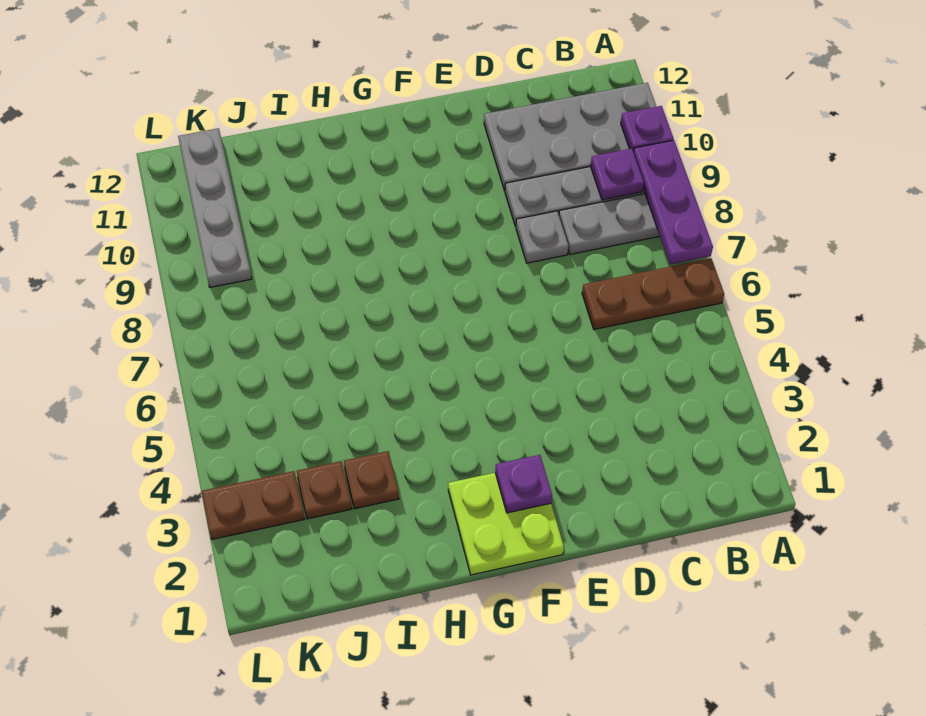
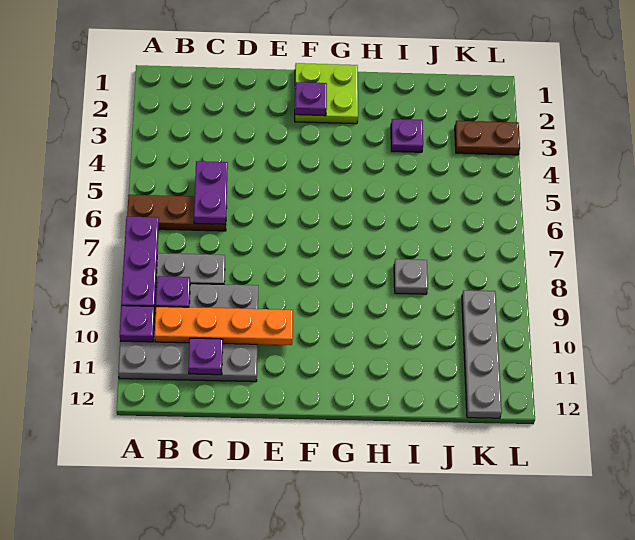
none -> orange 1x4 plate [155,307,293,345]
none -> purple 1x2 plate [194,161,228,224]
none -> purple 1x1 plate [188,338,223,375]
grey 1x1 plate [516,211,568,263] -> grey 1x1 plate moved to [394,259,428,294]
brown 1x1 plate [344,451,399,509] -> purple 1x1 plate [391,119,423,152]
brown 1x1 plate [297,461,352,519] -> none

